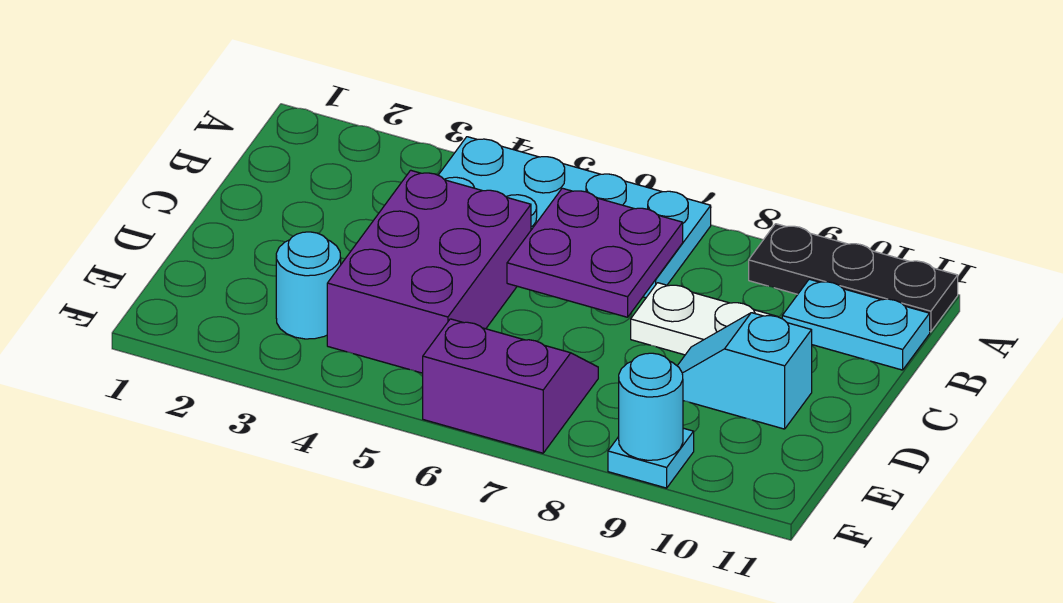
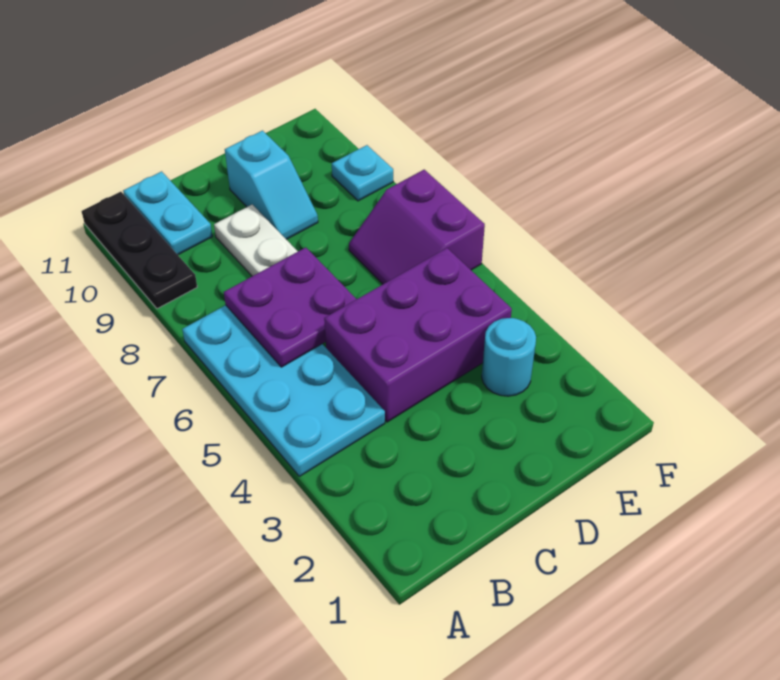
cyan 1x1 round brick [619,353,683,460] -> none

